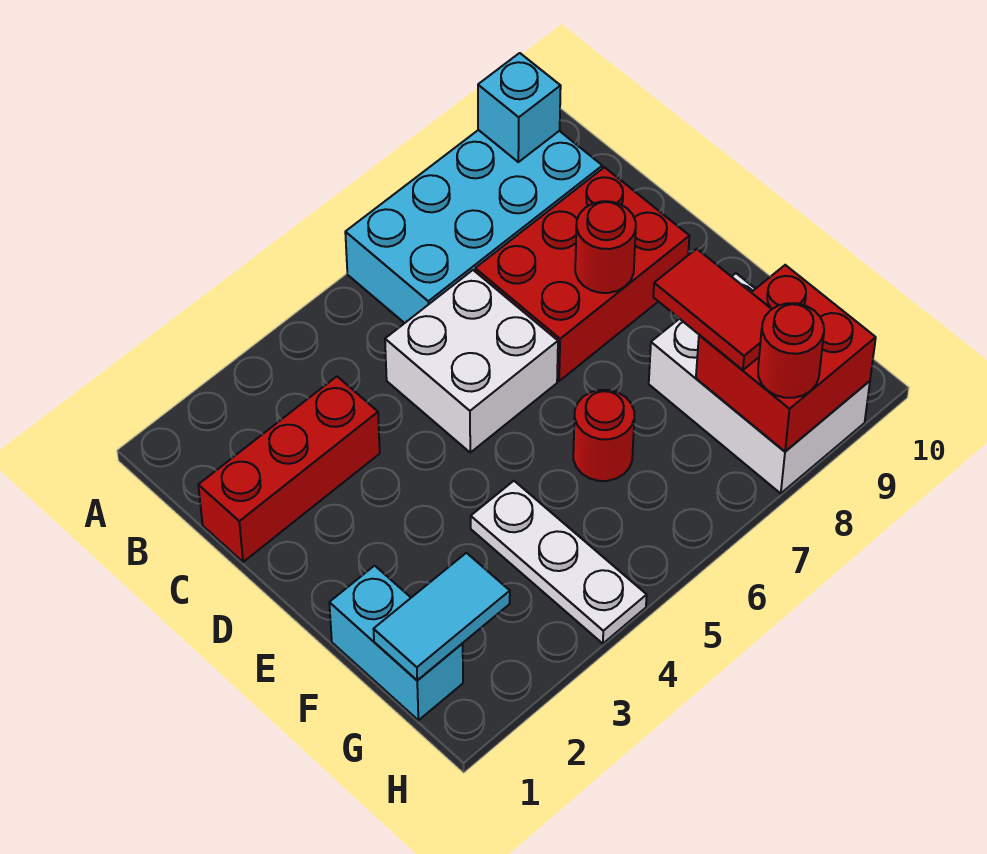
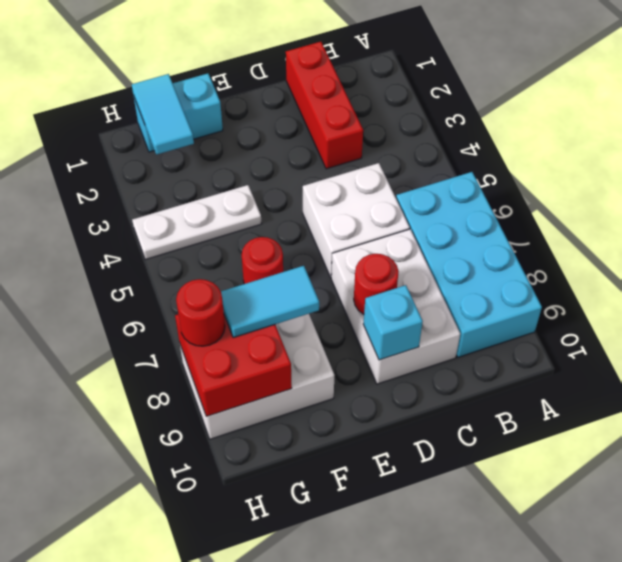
cyan 1x1 brick [478,53,561,162] -> cyan 1x1 brick moved to [363,285,423,360]
red 2x3 brick [475,167,689,381] -> white 2x3 brick [331,229,460,384]
red 1x2 tile [653,249,772,370] -> cyan 1x2 tile [221,266,319,338]

